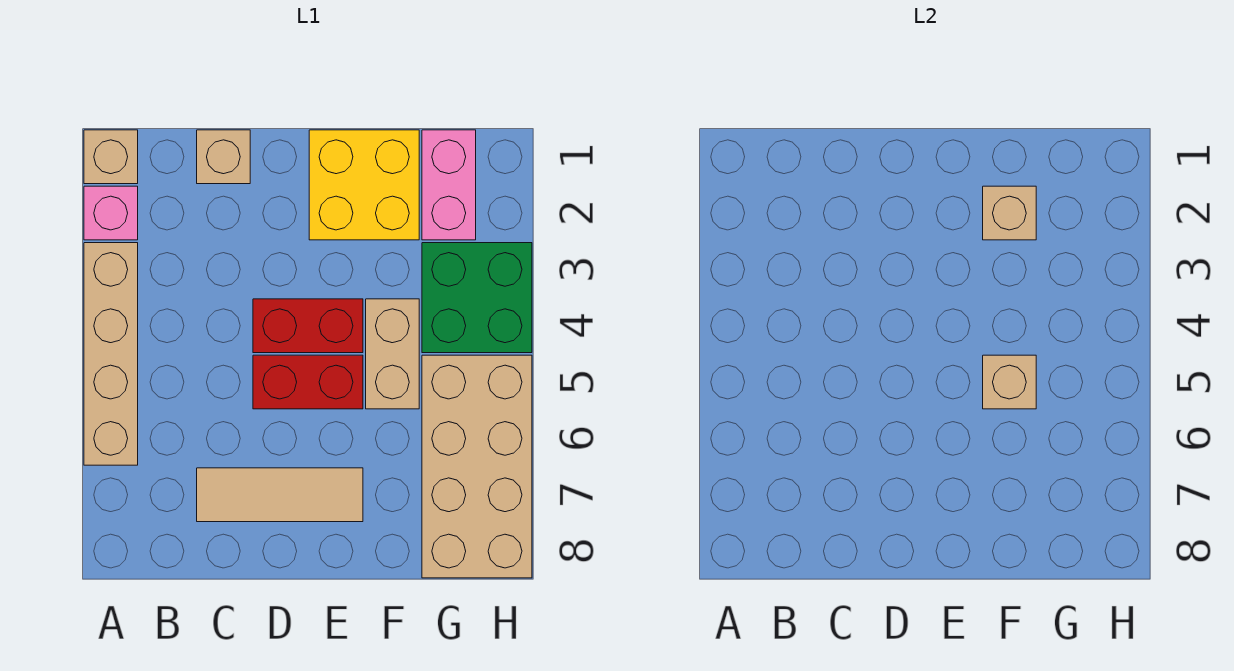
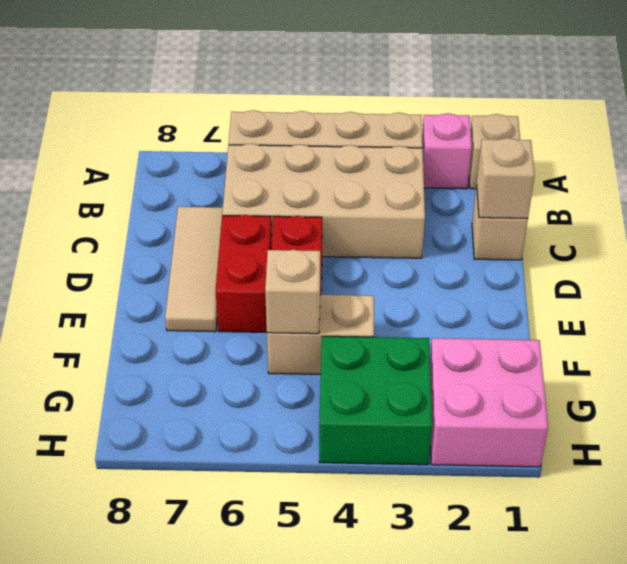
red 1x2 brick [253,299,363,353] -> red 1x2 brick moved to [216,215,272,332]
yellow 2x2 brick [309,130,419,240] -> none
tan 1x1 brick [983,186,1036,240] -> tan 1x1 brick moved to [477,138,535,218]
pink 1x2 brick [422,130,476,240] -> pink 2x2 brick [430,338,548,467]
tan 2x4 brick [422,355,532,578] -> tan 2x4 brick moved to [222,144,425,258]

